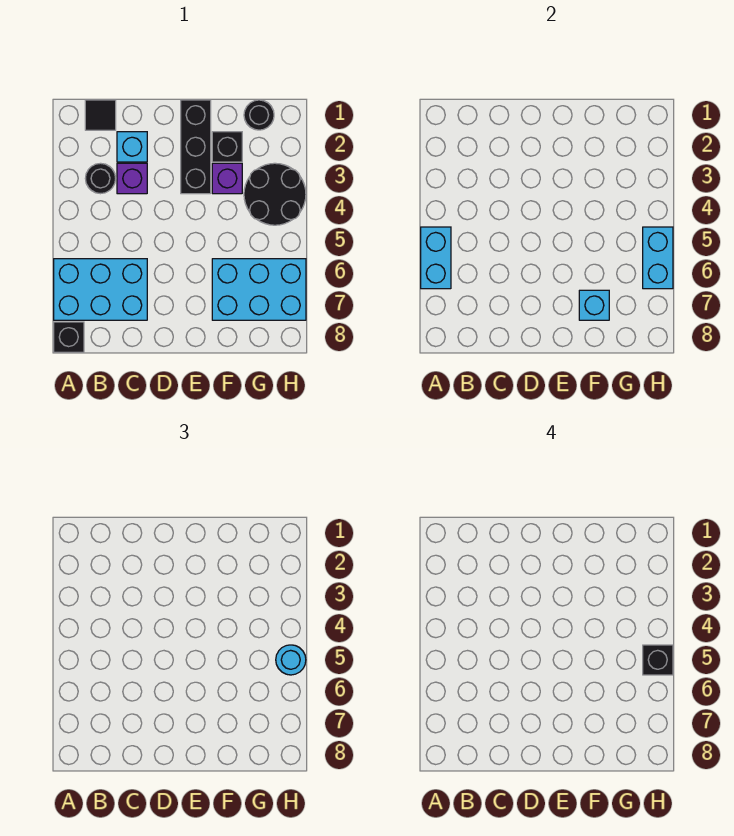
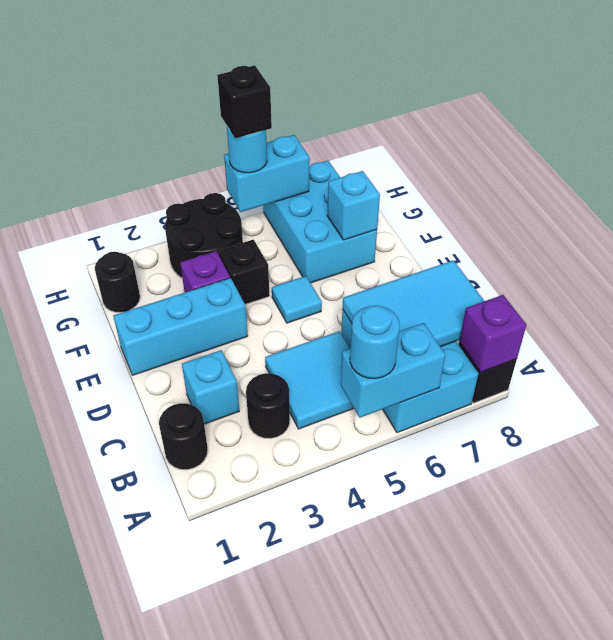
none -> cyan 1x1 round brick [350,306,400,379]
black 1x1 tile [85,100,116,130] -> black 1x1 round brick [159,403,208,470]
none -> cyan 2x2 tile [265,331,354,429]
none -> cyan 2x3 tile [343,260,484,347]
purple 1x1 brick [117,163,147,194] -> purple 1x1 brick moved to [459,295,526,372]
black 1x3 brick [181,100,211,194] -> cyan 1x3 brick [113,278,248,375]
none -> cyan 1x1 tile [272,276,322,323]
black 1x1 brick [212,132,242,162] -> black 1x1 brick moved to [218,240,270,304]

